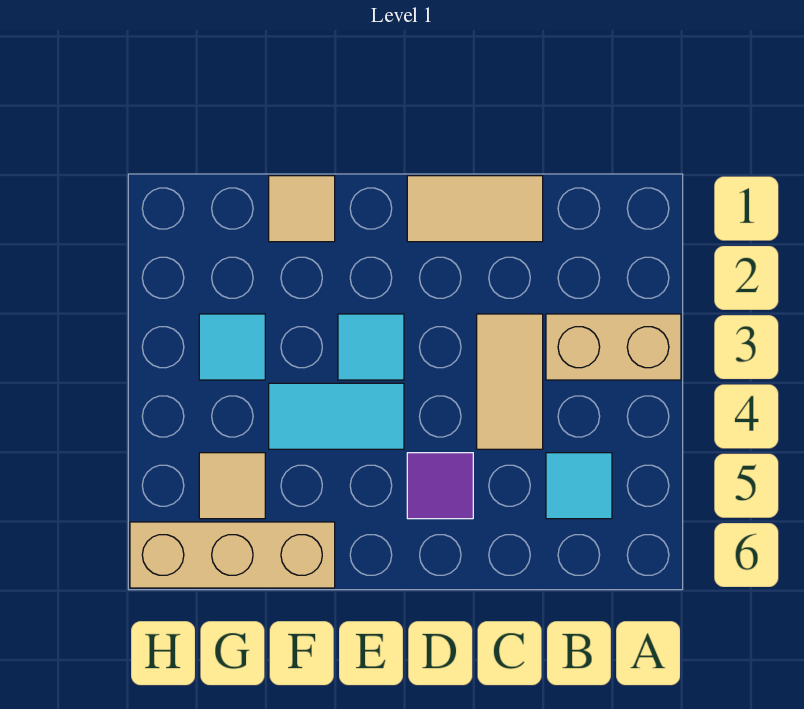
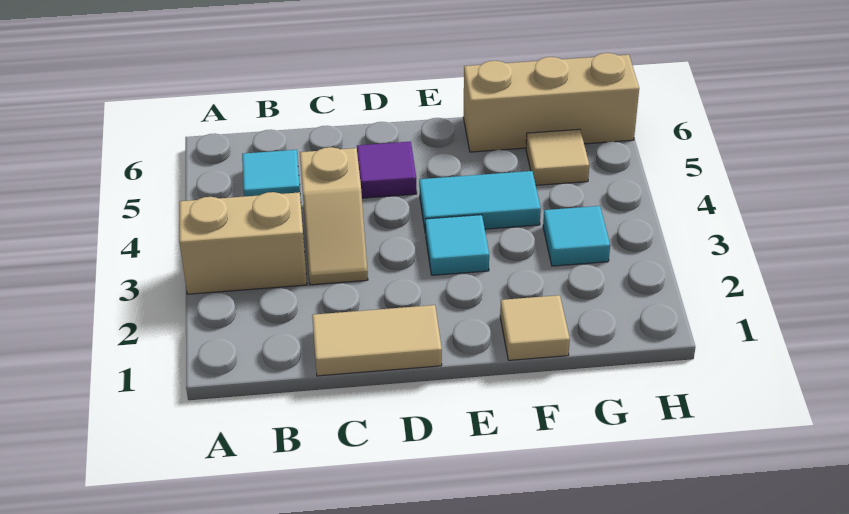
tan 1x2 tile [477,314,543,449] -> tan 1x2 slope [300,147,368,285]

